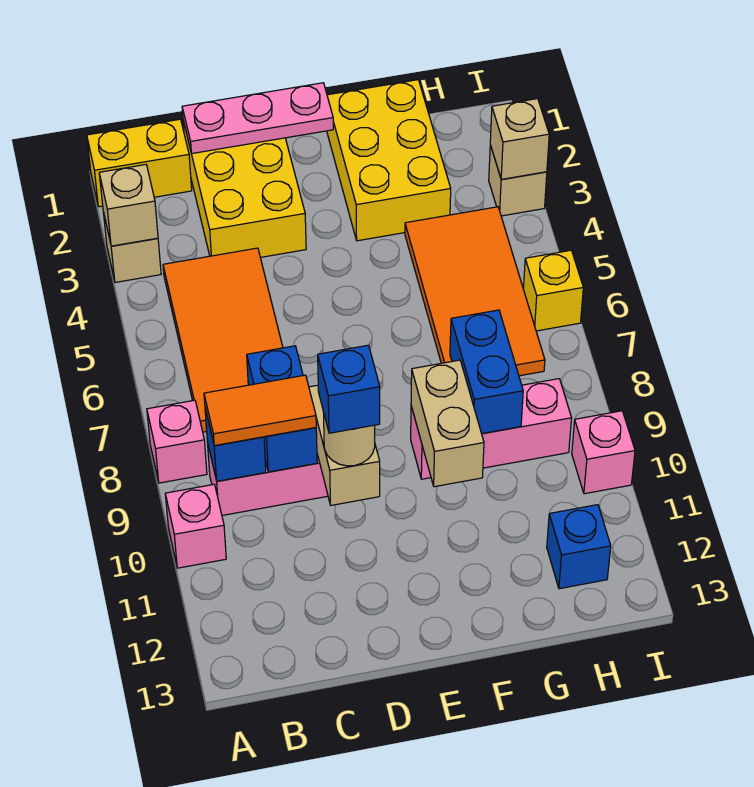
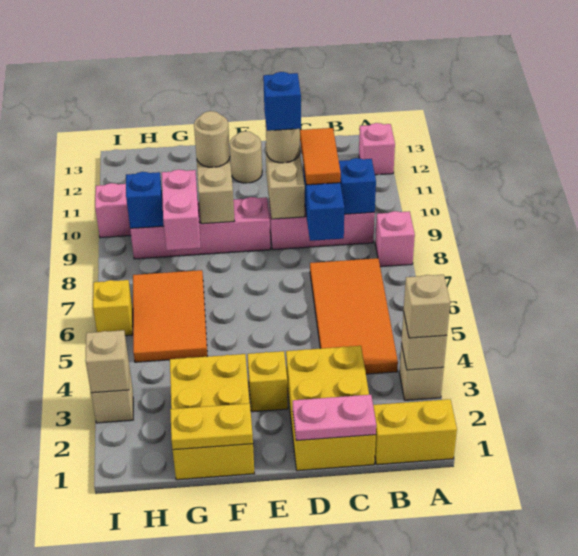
none -> tan 1x1 brick [404,275,450,338]
pink 1x1 brick [165,484,226,568] -> pink 1x1 brick moved to [359,123,395,175]
orange 1x2 tile [204,375,316,446] -> orange 1x2 tile turned to [300,128,341,185]
pink 1x3 plate [182,83,333,154] -> pink 1x2 plate [293,395,376,441]
none -> yellow 1x1 brick [247,351,288,412]
none -> tan 1x1 round brick [230,131,262,183]
none -> yellow 1x2 plate [170,403,253,450]
pink 1x3 brick [411,379,572,479] -> pink 1x4 brick [130,197,271,259]
none -> tan 1x1 round brick [194,111,230,167]
orange 2x4 tile [405,207,545,376] -> orange 2x3 tile [133,270,207,362]
blue 1x2 brick [450,310,523,434] -> pink 1x2 brick [162,169,201,250]
blue 1x1 brick [547,505,611,589] -> blue 1x1 brick moved to [126,172,164,229]

